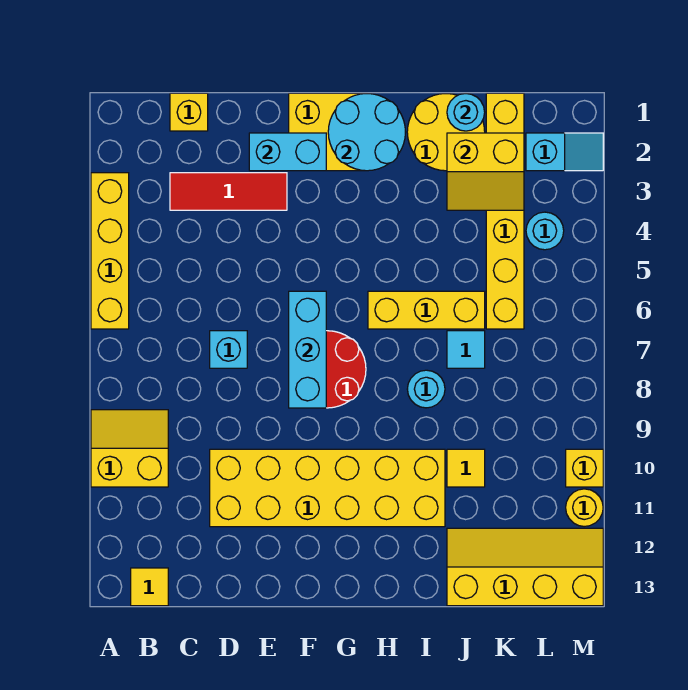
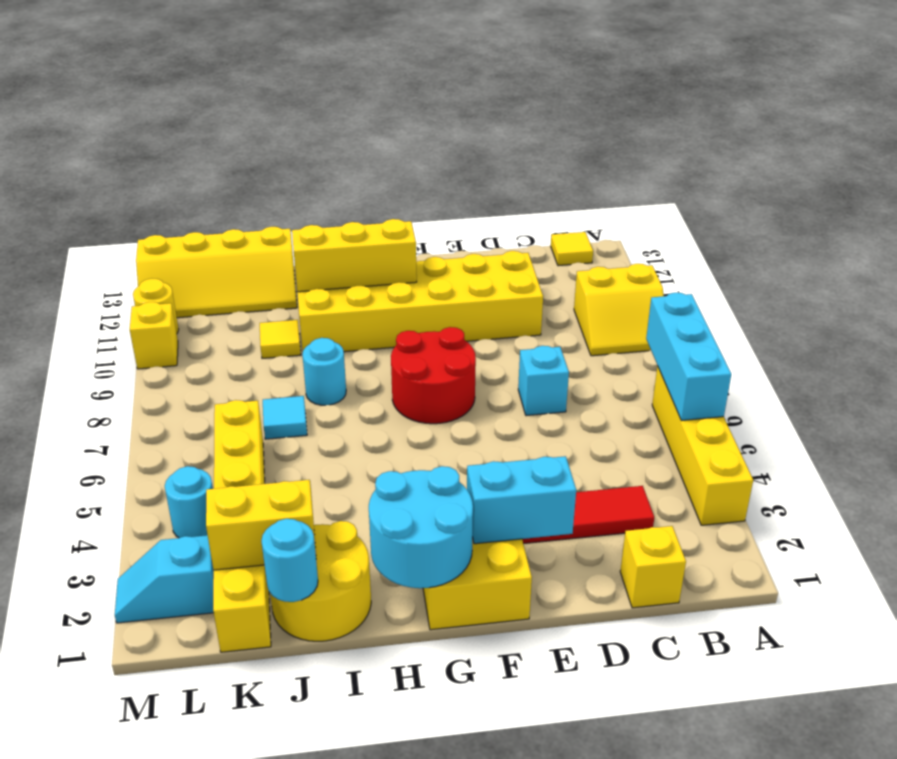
cyan 1x3 brick [289,291,326,408] -> cyan 1x3 brick moved to [646,293,731,421]
yellow 1x3 brick [368,291,485,329] -> yellow 1x3 brick moved to [292,219,417,292]

